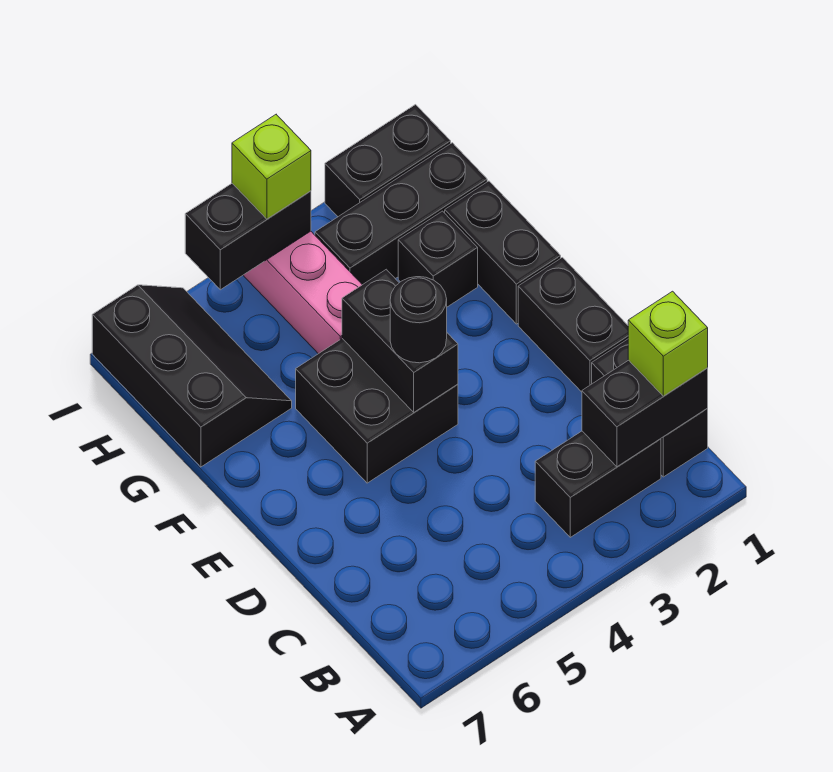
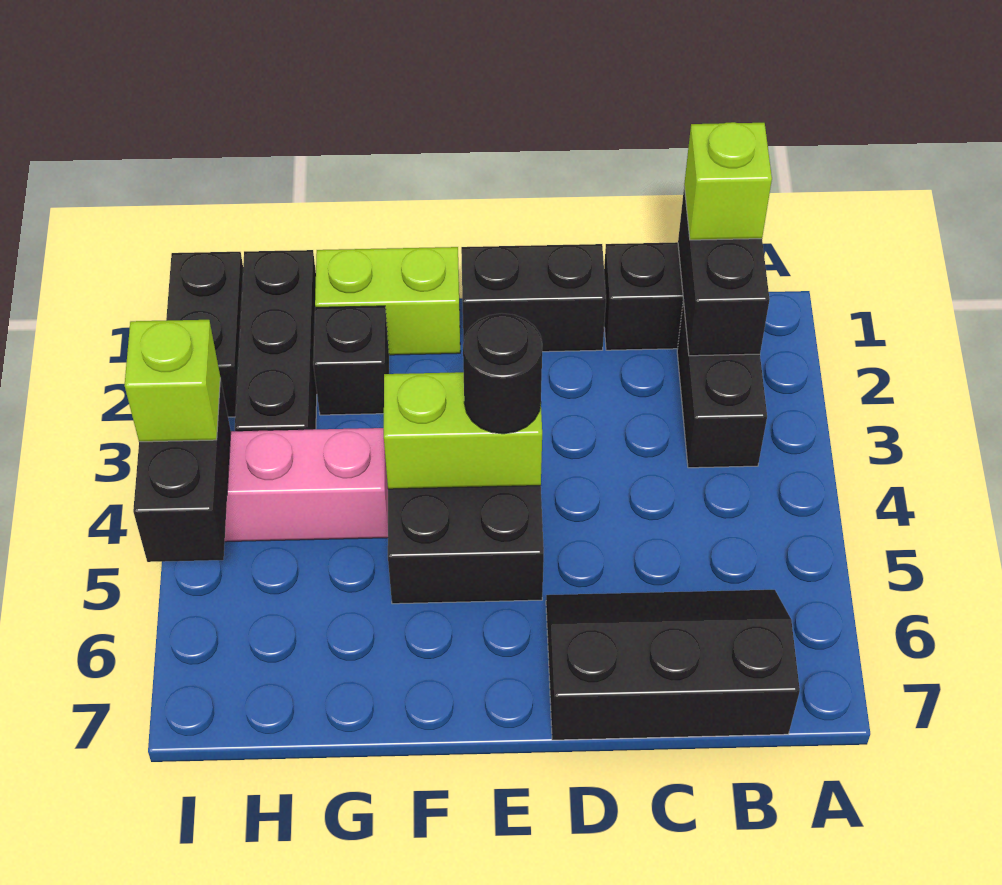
black 1x2 brick [342,269,458,412] -> lime 1x2 brick [384,372,542,489]
black 1x2 brick [445,181,561,324] -> lime 1x2 brick [315,247,460,355]
black 2x3 slope [92,285,292,467] -> black 2x3 slope moved to [546,590,800,740]

